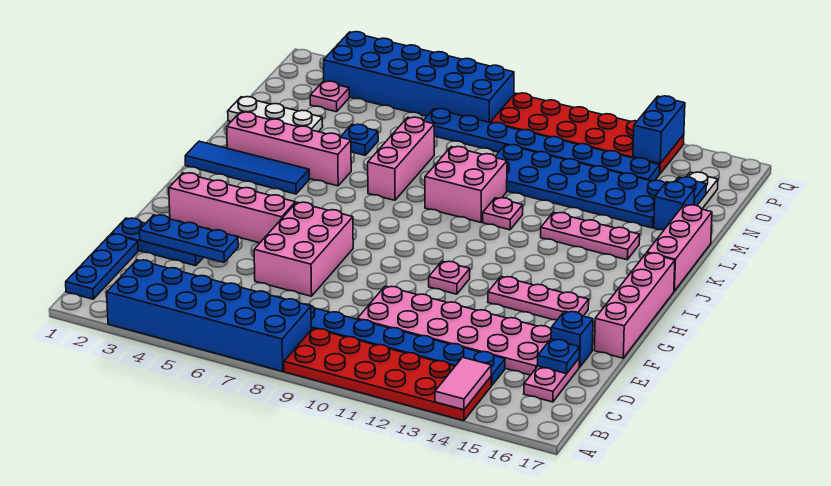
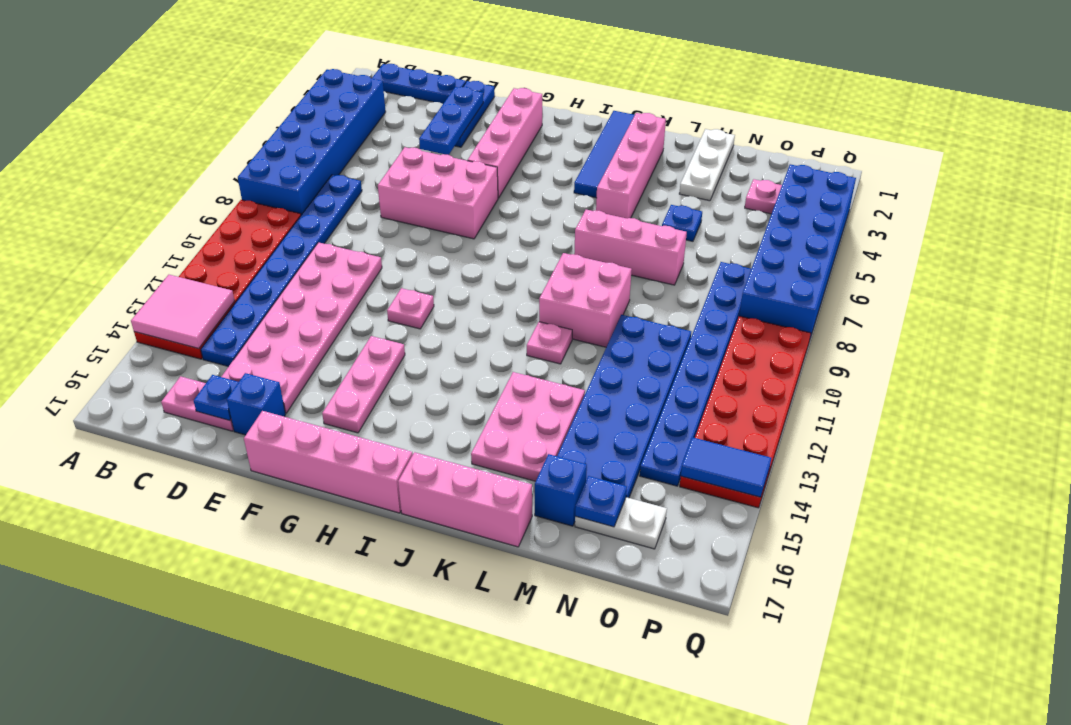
pink 1x2 tile [435,357,491,410] -> pink 2x2 tile [131,275,235,348]
pink 1x3 plate [541,212,640,260] -> pink 2x3 plate [471,372,585,481]
blue 1x2 brick [633,96,685,163] -> blue 1x2 tile [681,437,771,497]

